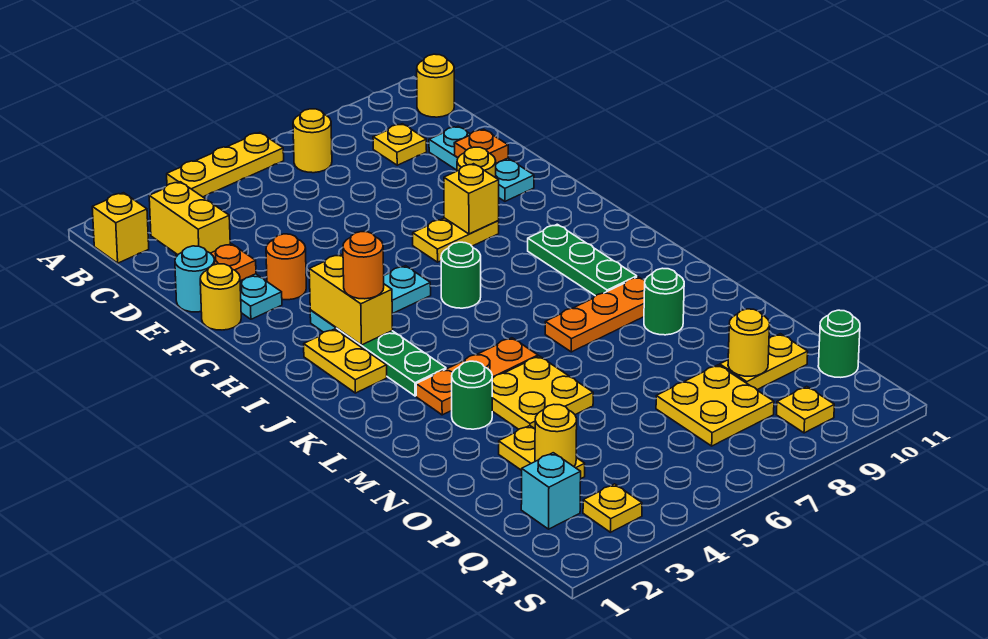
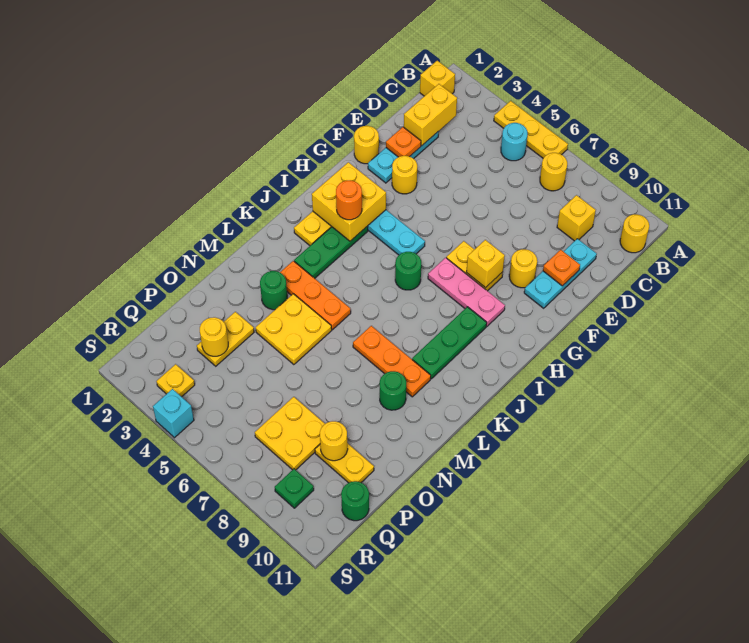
yellow 1x1 plate [373,124,427,165] -> yellow 1x1 brick [557,195,596,241]
cyan 1x1 round brick [175,246,215,312] -> cyan 1x1 round brick moved to [501,123,528,161]
orange 1x1 round brick [266,234,306,300] -> yellow 1x1 round brick [392,156,417,194]
yellow 1x2 brick [309,254,393,345] -> yellow 2x2 brick [312,162,386,241]
none -> pink 1x3 plate [428,258,505,326]
cyan 1x1 brick [521,453,581,529] -> cyan 1x1 brick moved to [153,389,194,438]
yellow 1x1 plate [776,386,834,433] -> green 1x1 plate [275,469,314,508]

